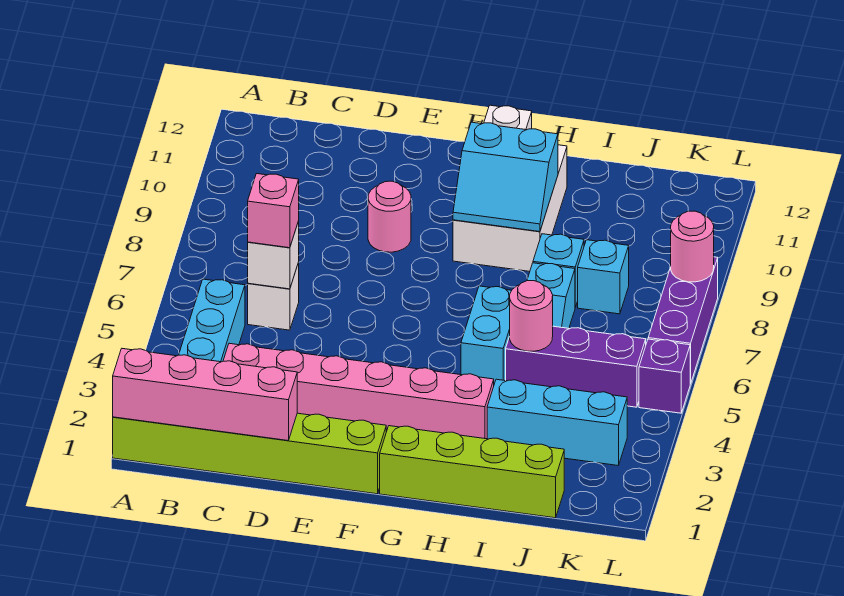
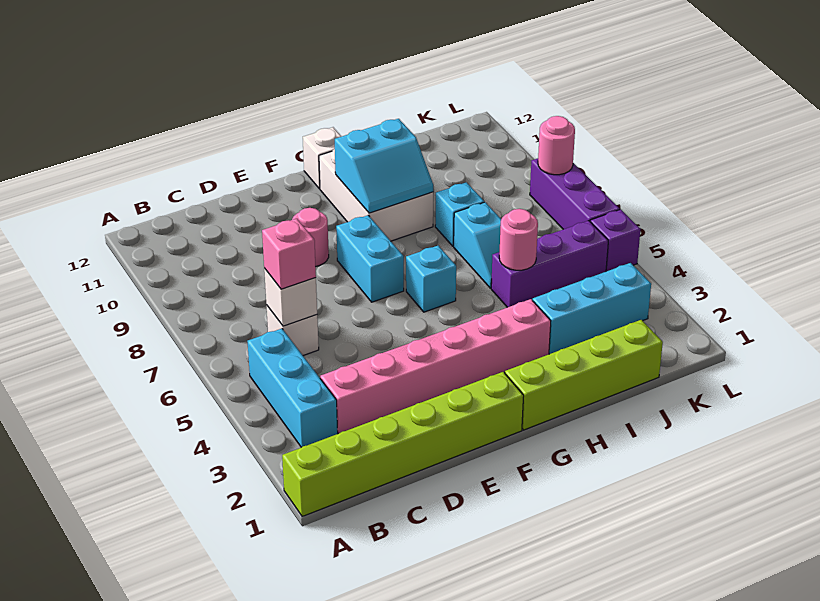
pink 1x4 brick [113,349,297,440] -> none
cyan 1x2 brick [461,286,512,384] -> cyan 1x2 brick moved to [336,215,404,302]
cyan 1x1 brick [578,240,629,314] -> cyan 1x1 brick moved to [406,246,456,312]

